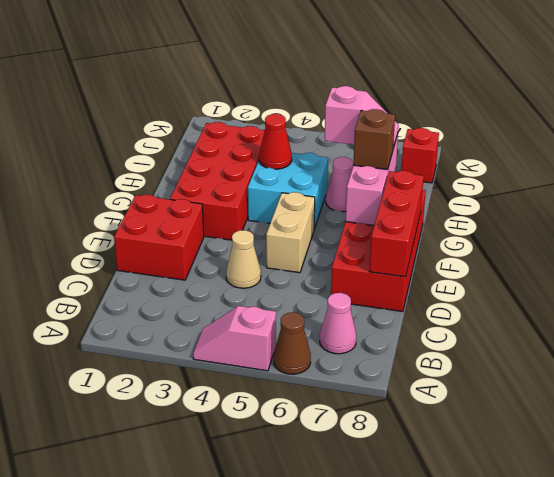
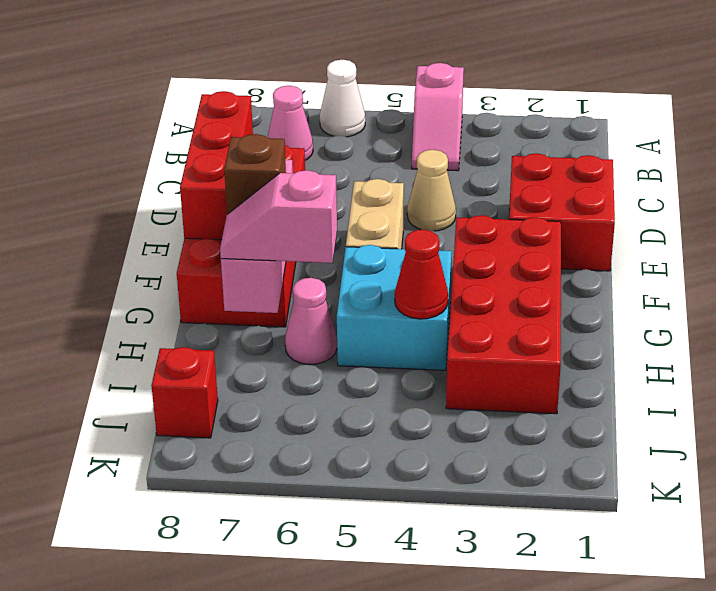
pink 1x2 slope [193,306,276,371] -> pink 1x2 slope turned to [412,63,464,171]
brown 1x1 cone [274,312,311,374] -> white 1x1 cone [320,60,365,137]

